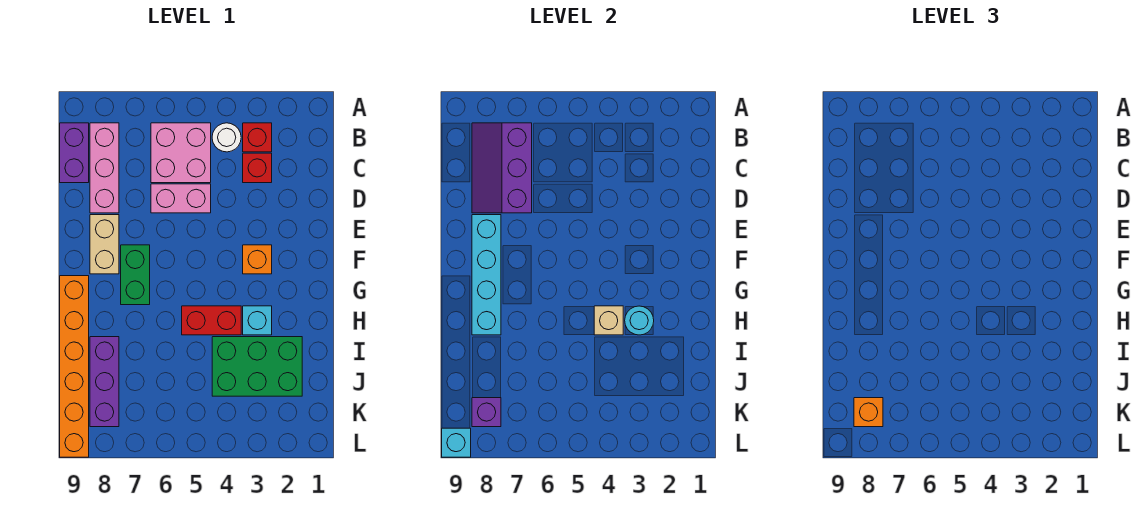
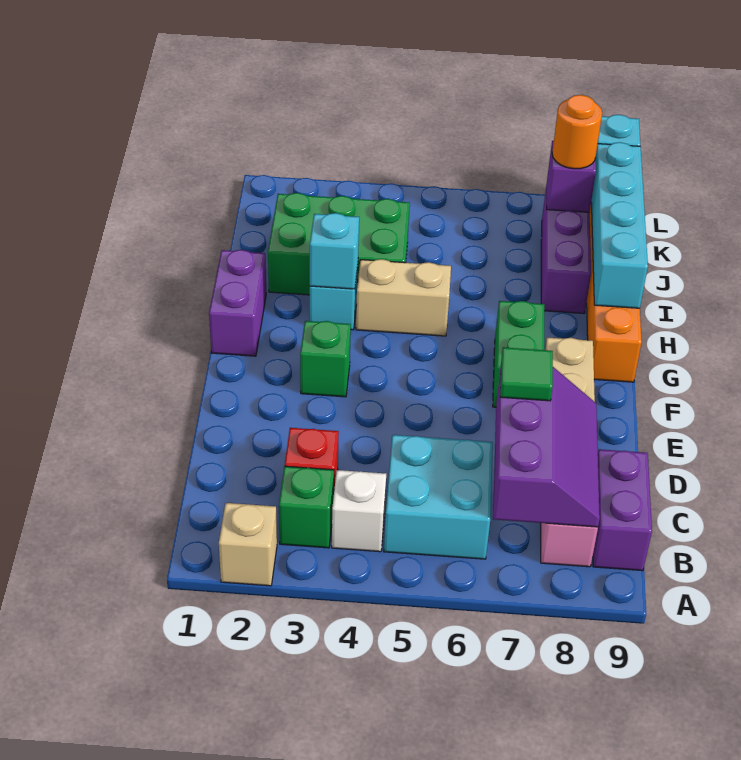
red 1x1 brick [243,123,272,152] -> green 1x1 brick [279,466,334,548]
white 1x1 round brick [212,123,241,152] -> white 1x1 brick [332,470,386,552]
pink 2x2 brick [151,123,211,183] -> cyan 2x2 brick [384,435,493,559]
pink 1x2 brick [151,184,211,213] -> none
none -> green 1x1 tile [500,347,553,401]
cyan 1x4 brick [472,215,501,335] -> cyan 1x4 brick moved to [591,142,648,308]
orange 1x1 brick [243,245,272,274] -> green 1x1 brick [300,321,351,397]
none -> purple 1x2 brick [209,250,266,356]
cyan 1x1 round brick [625,306,654,335] -> cyan 1x1 brick [310,213,359,289]
red 1x2 brick [182,306,241,335] -> tan 1x2 brick [356,259,451,336]
tan 1x1 brick [594,306,623,335] -> tan 1x1 brick moved to [219,503,277,586]
orange 1x1 brick [854,398,883,427] -> orange 1x1 round brick [552,95,602,169]

